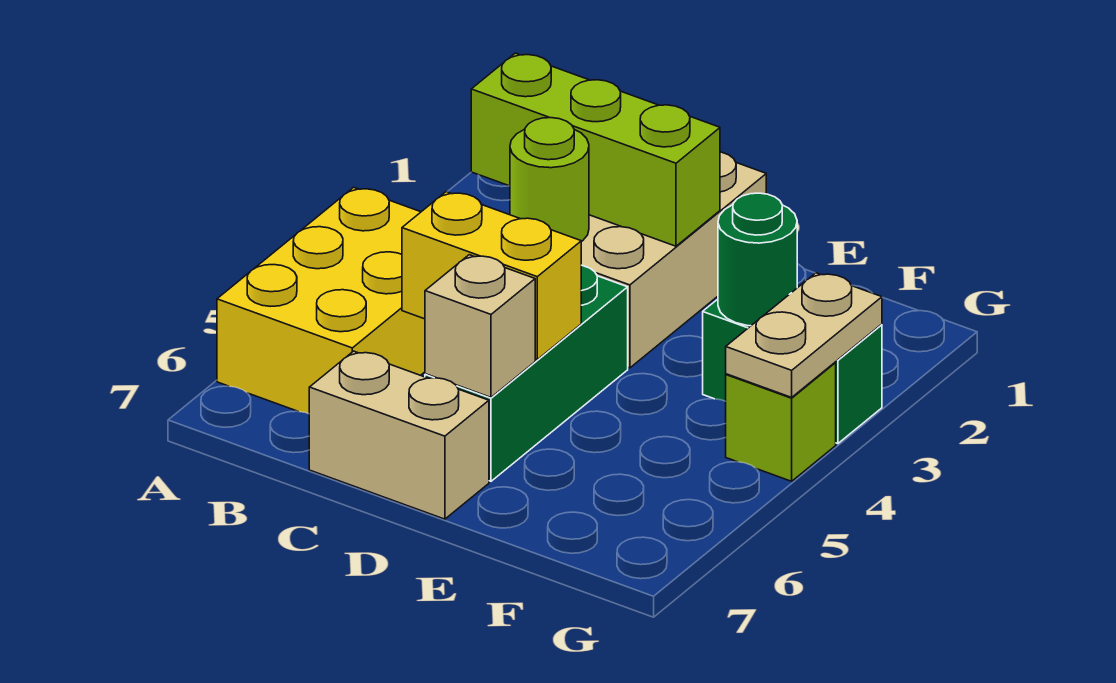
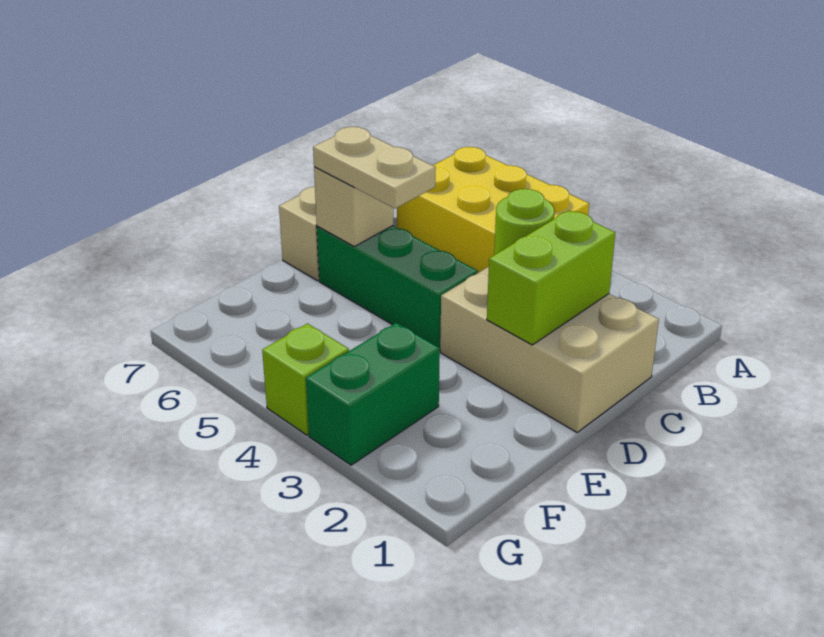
lime 1x3 brick [471,53,720,246] -> lime 1x2 brick [487,210,615,345]
yellow 1x2 brick [402,192,581,360] -> none
green 1x1 round brick [718,193,797,326] -> none
tan 1x2 plate [726,273,882,397] -> tan 1x2 plate moved to [313,127,436,209]

